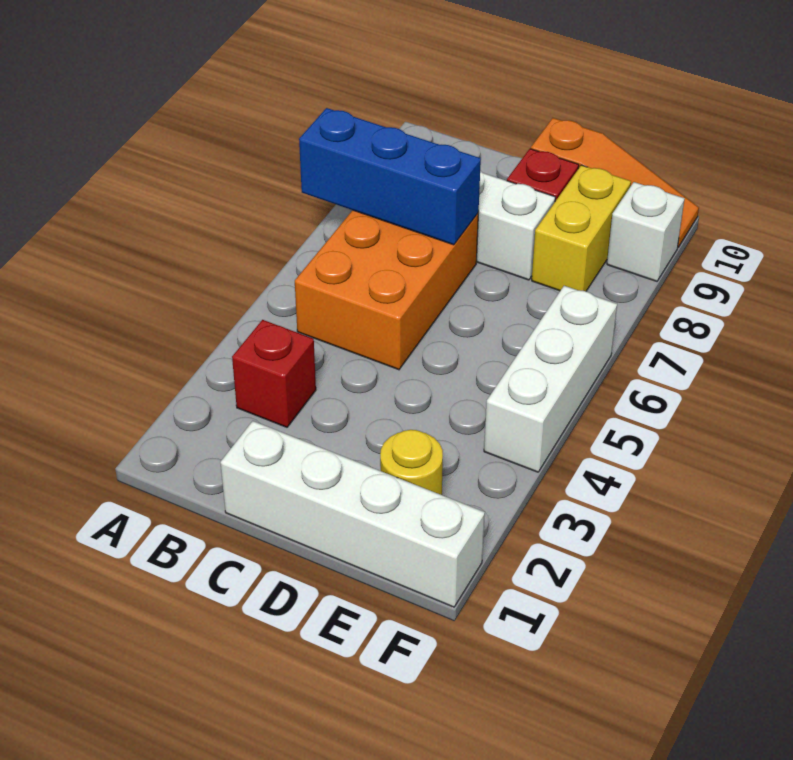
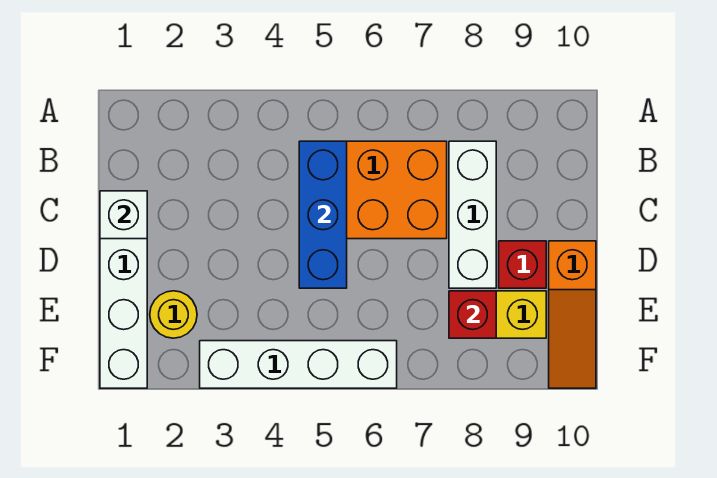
blue 1x3 brick [299,108,481,245] -> blue 1x3 brick moved to [299,141,347,288]
red 1x1 brick [232,320,316,427] -> red 1x1 brick moved to [449,291,496,338]
white 1x3 brick [484,286,617,472] -> white 1x4 brick [200,341,397,388]
white 1x1 brick [607,182,685,281] -> white 1x1 brick moved to [100,191,147,239]

